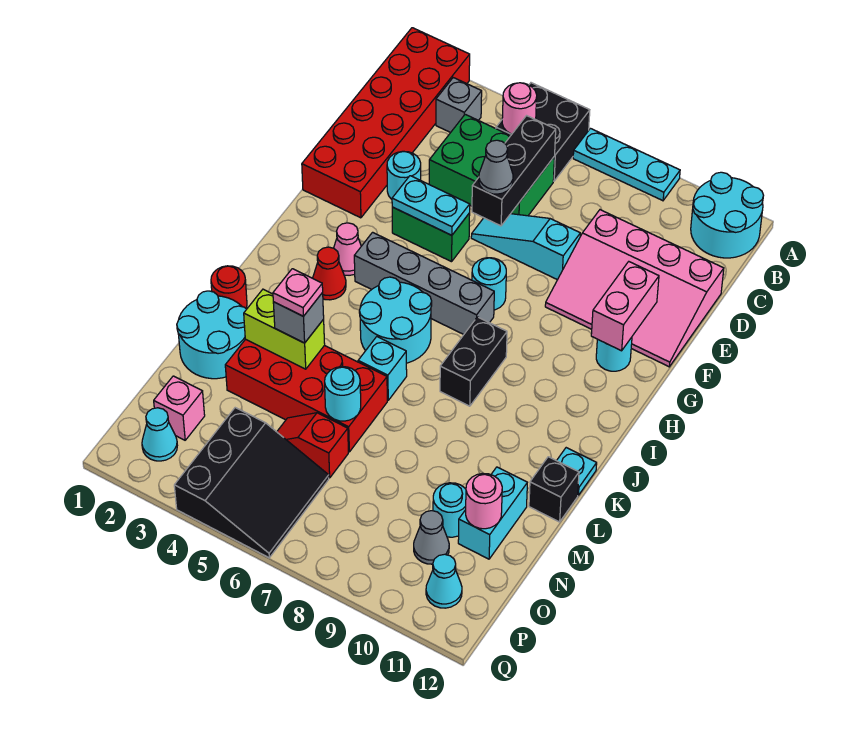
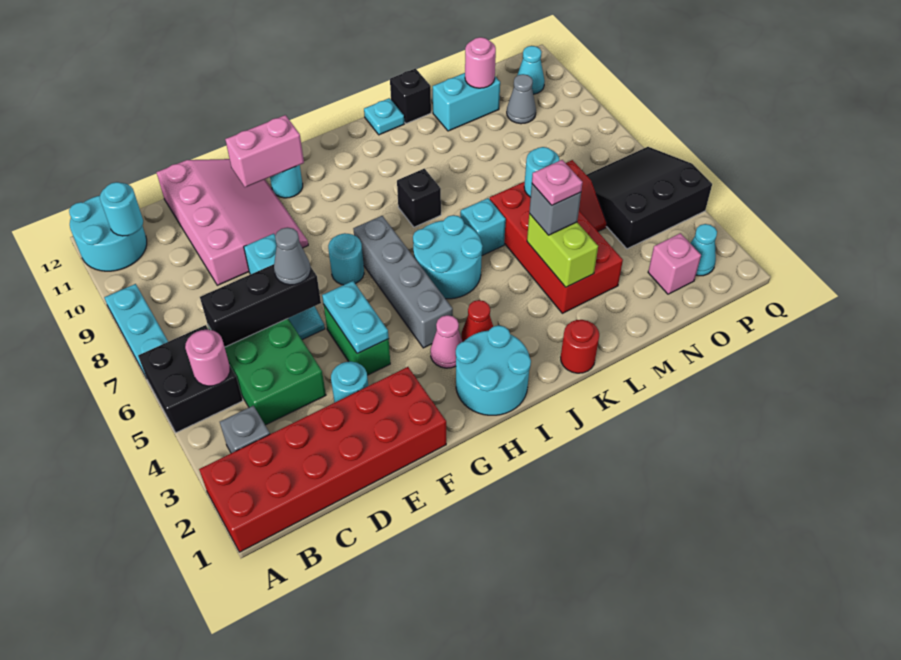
black 1x2 brick [440,317,507,406] -> black 1x1 brick [397,169,441,227]
cyan 2x2 round brick [177,291,247,379] -> cyan 2x2 round brick moved to [456,325,531,415]
cyan 1x1 round brick [433,483,466,537] -> cyan 1x1 round brick moved to [100,182,143,236]

